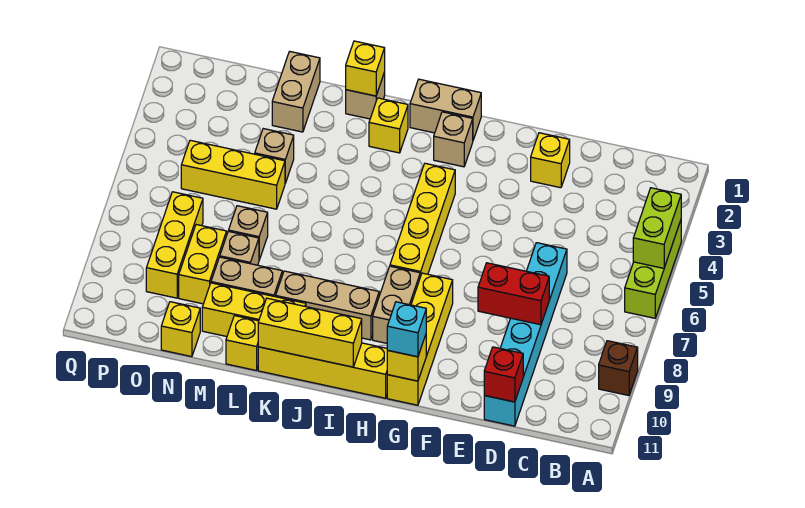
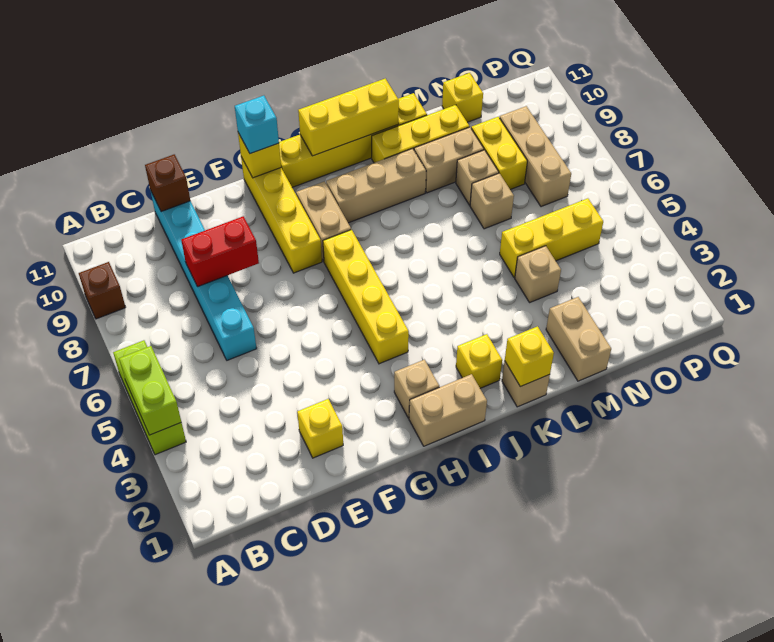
red 1x1 brick [484,347,523,402] -> brown 1x1 brick [145,154,190,212]
yellow 1x3 brick [146,192,203,298] -> tan 1x3 brick [500,106,571,207]

